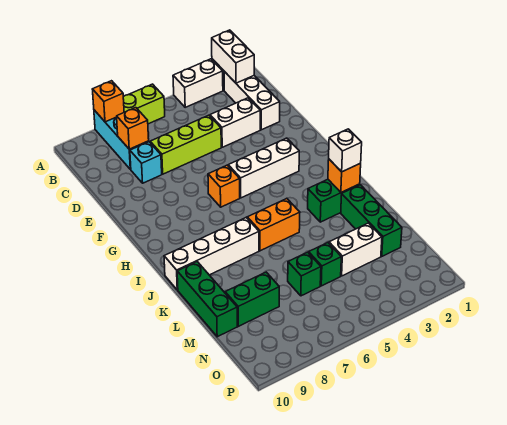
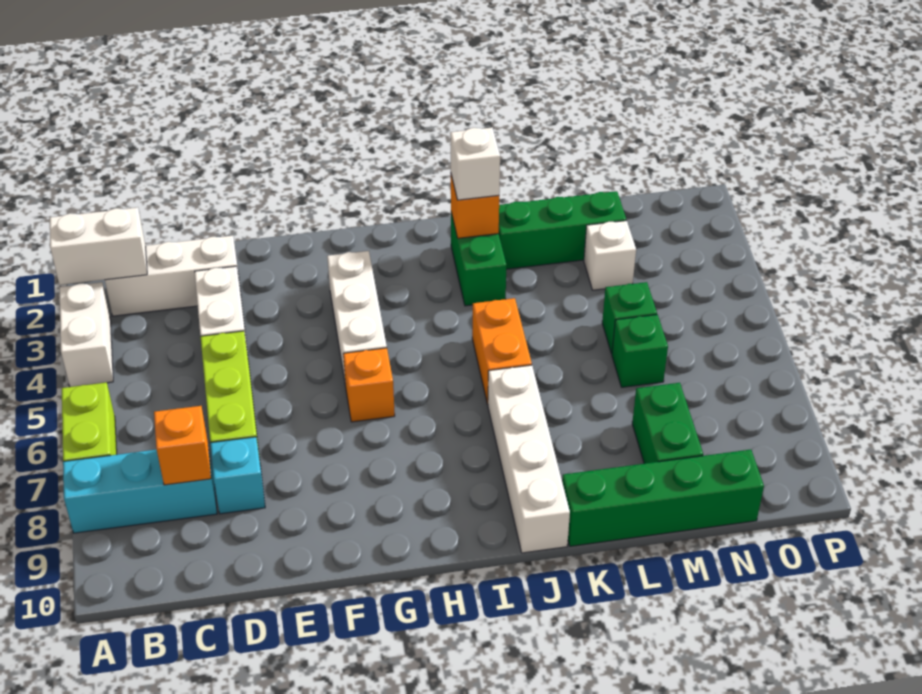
orange 1x1 brick [92,81,124,122] -> none
green 1x3 brick [177,262,237,337] -> green 1x4 brick [562,450,764,546]
white 1x2 brick [329,223,382,276] -> white 1x1 brick [584,221,636,290]

